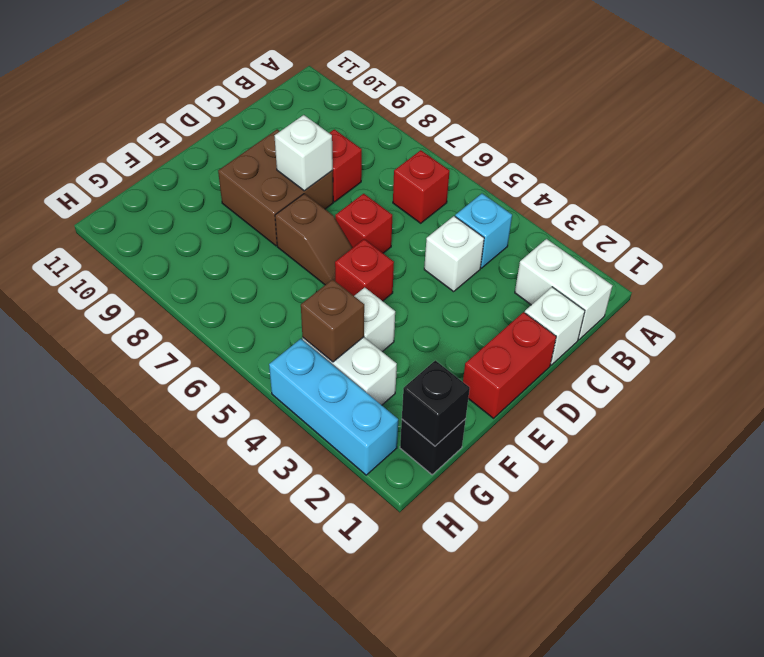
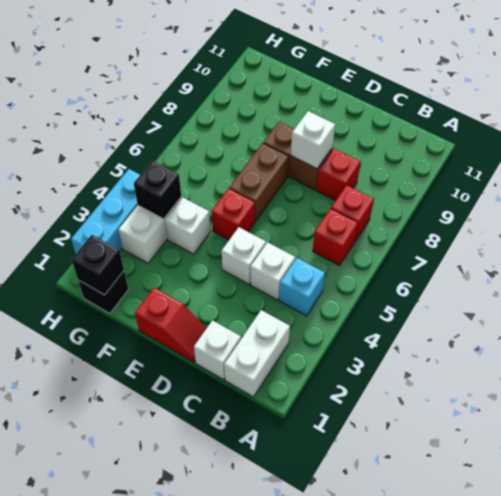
red 1x2 brick [463,312,556,418] -> red 1x2 slope [135,288,207,362]
none -> white 1x1 brick [222,227,266,284]
red 1x1 brick [335,194,392,253] -> red 1x1 brick moved to [331,185,374,241]
brown 2x2 brick [218,129,333,246] -> brown 1x2 brick [263,122,332,190]
brown 1x2 slope [275,194,352,285] -> brown 1x2 brick [229,143,289,221]
brown 1x1 brick [301,279,364,362] -> black 1x1 brick [134,160,181,219]

